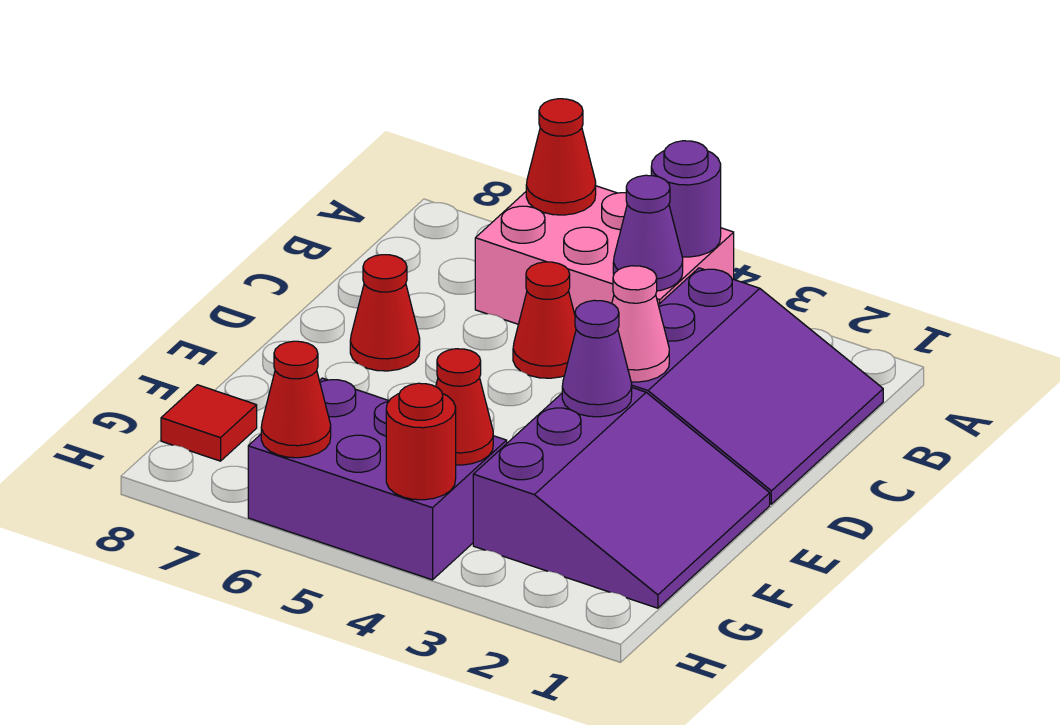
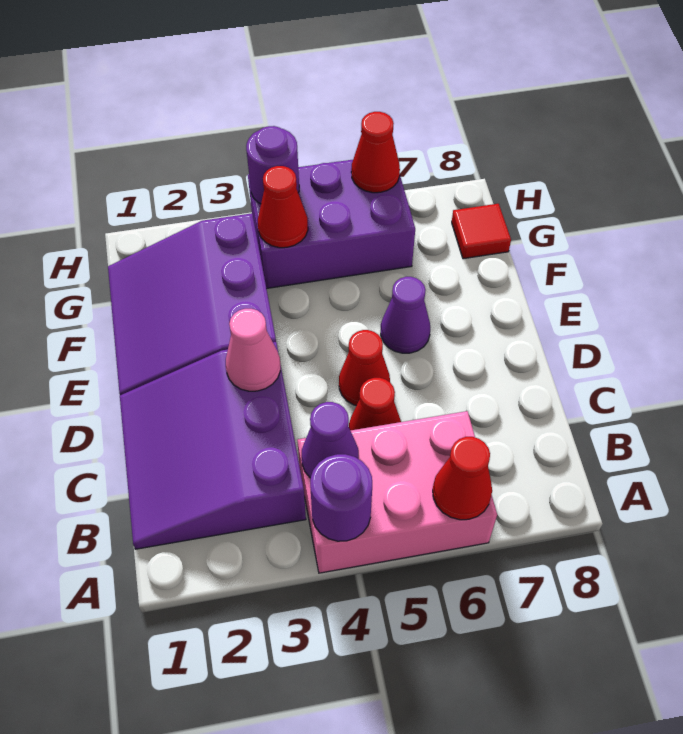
red 1x1 cone [350,255,420,371] -> red 1x1 cone moved to [339,330,390,406]
purple 1x1 cone [562,300,632,417] -> purple 1x1 cone moved to [381,277,430,353]
red 1x1 round brick [386,383,456,500] -> purple 1x1 round brick [246,126,299,204]

